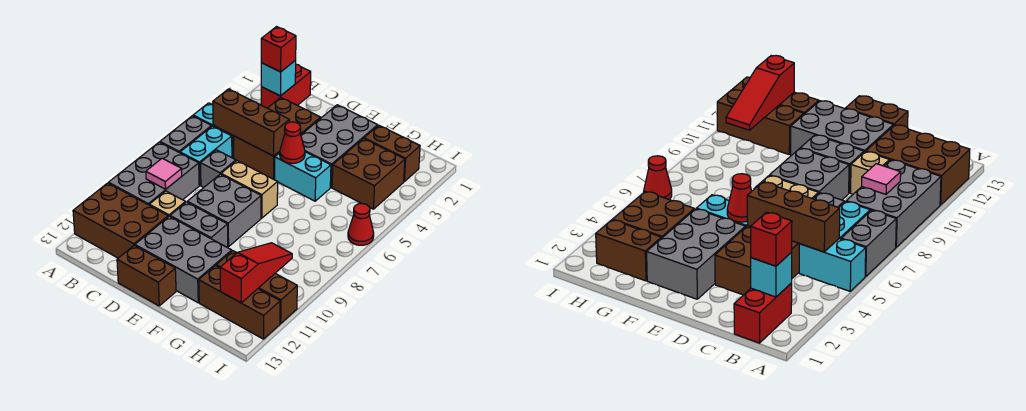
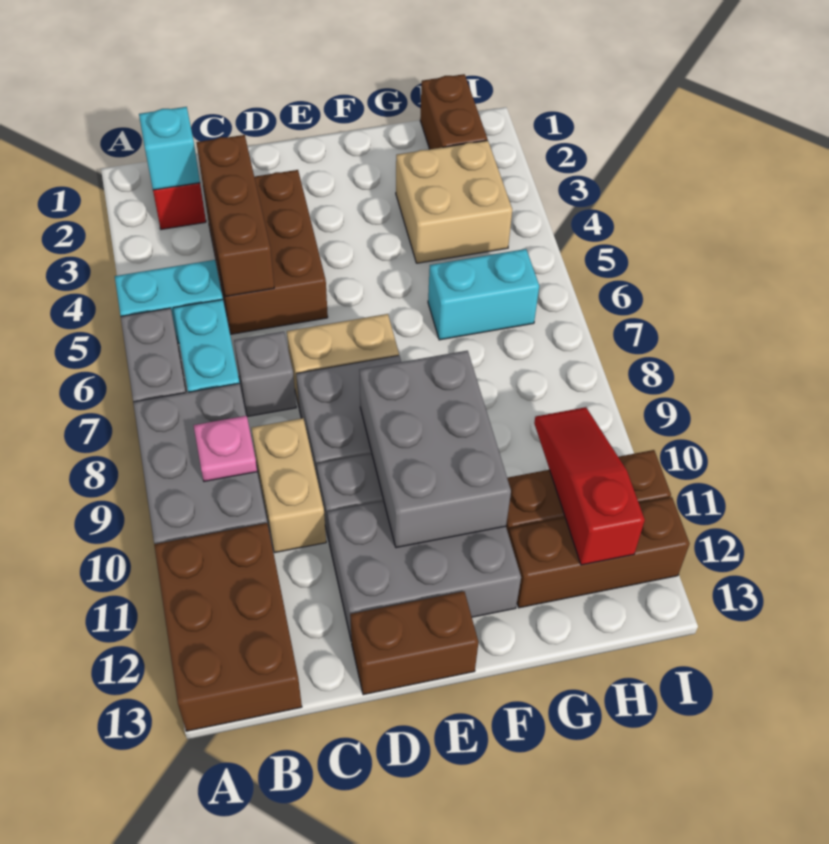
brown 2x3 brick [73,183,168,258] -> brown 2x3 brick turned to [154,523,302,731]
red 1x1 brick [261,27,296,72] -> none
brown 1x3 brick [213,89,289,156] -> brown 1x3 brick turned to [196,135,274,297]
pink 1x1 tile [146,158,182,189] -> pink 1x1 plate [194,416,257,481]
tan 1x1 brick [149,191,186,217] -> tan 1x2 brick [251,418,326,553]
grey 2x3 brick [301,105,378,187] -> grey 2x3 brick moved to [359,351,511,548]
cyan 1x2 brick [275,152,331,201] -> cyan 1x2 brick moved to [428,249,539,340]
red 1x1 cone [279,122,305,163] -> none
brown 1x2 brick [364,125,420,181] -> brown 1x2 brick turned to [420,74,487,149]
brown 2x2 brick [332,139,405,209] -> tan 2x2 brick [396,140,512,263]
red 1x1 cone [348,204,374,245] -> none

